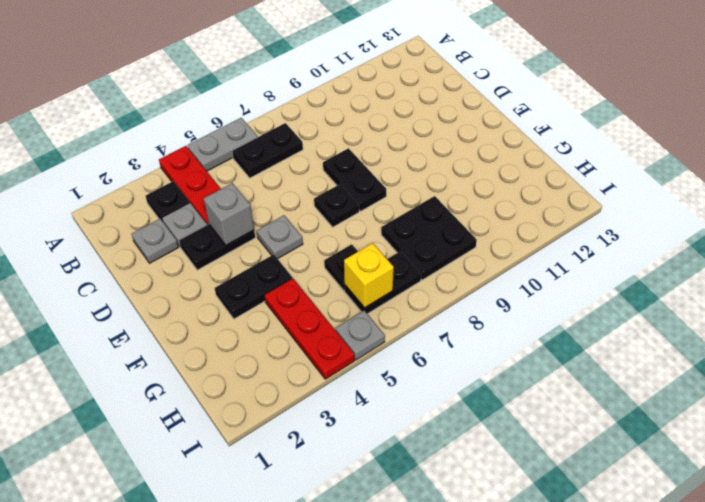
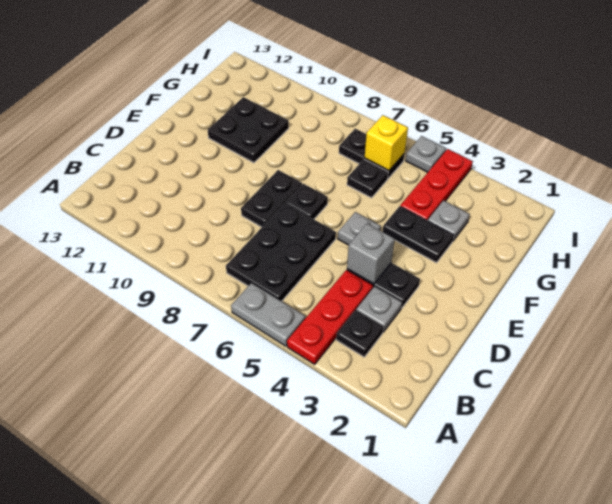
black 1x2 plate [232,123,303,178] -> black 2x3 plate [226,203,336,301]
grey 1x1 plate [132,219,178,263] -> grey 1x1 plate moved to [428,201,470,241]
black 2x2 plate [381,196,477,280] -> black 2x2 plate moved to [208,97,289,163]

